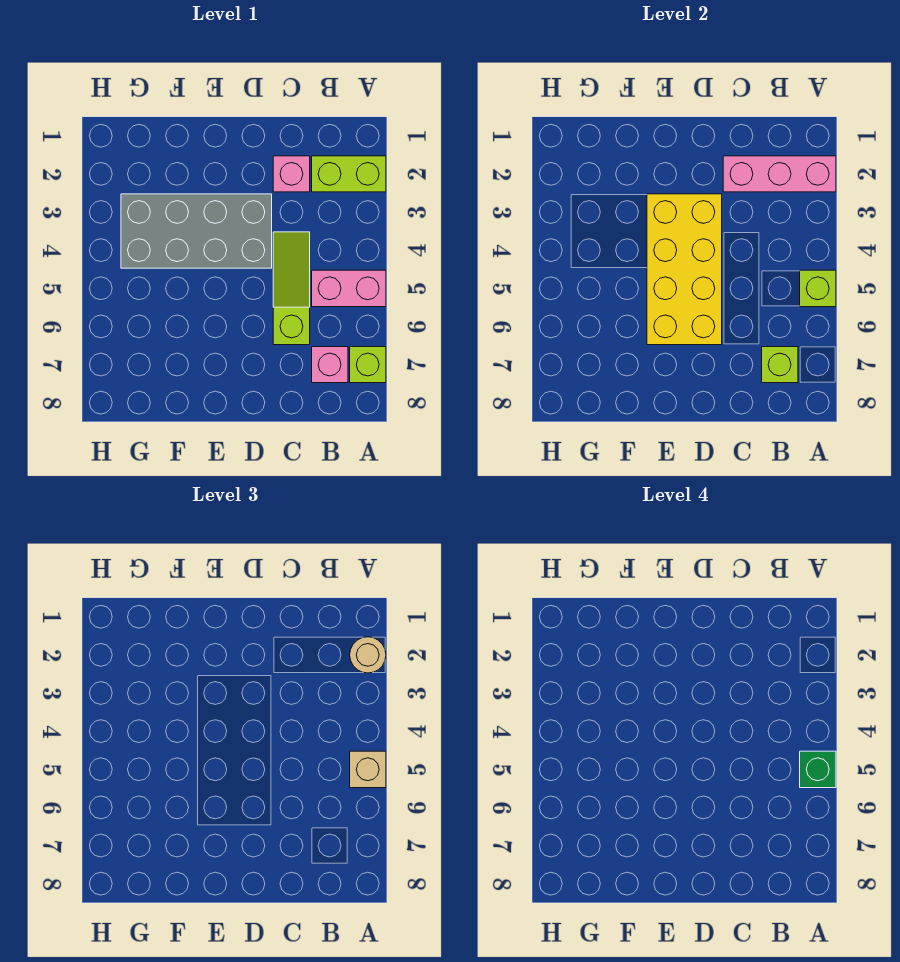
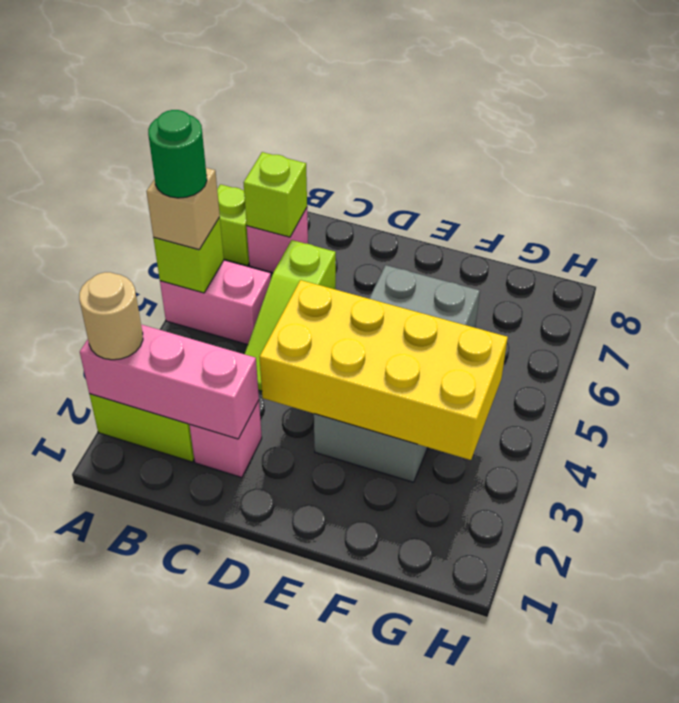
green 1x1 brick [800,751,836,788] -> green 1x1 round brick [148,110,207,198]
grey 2x4 brick [121,194,272,268] -> grey 2x4 brick turned to [314,265,480,482]
yellow 2x4 brick [647,194,722,345] -> yellow 2x4 brick turned to [260,280,508,460]

